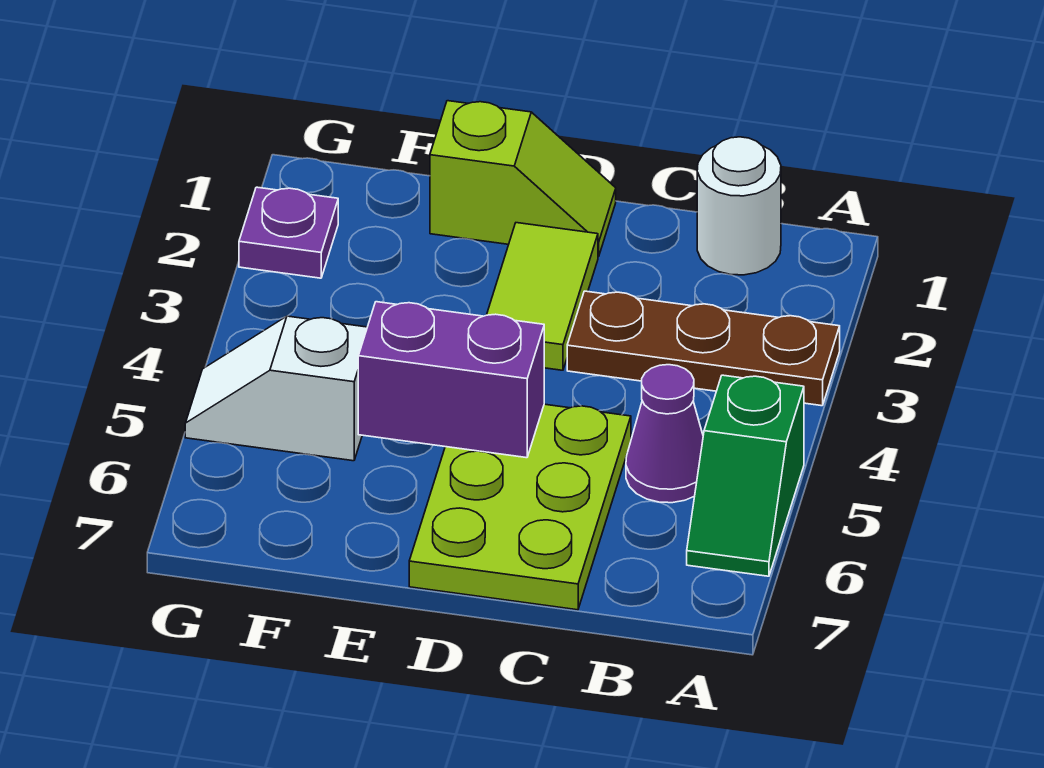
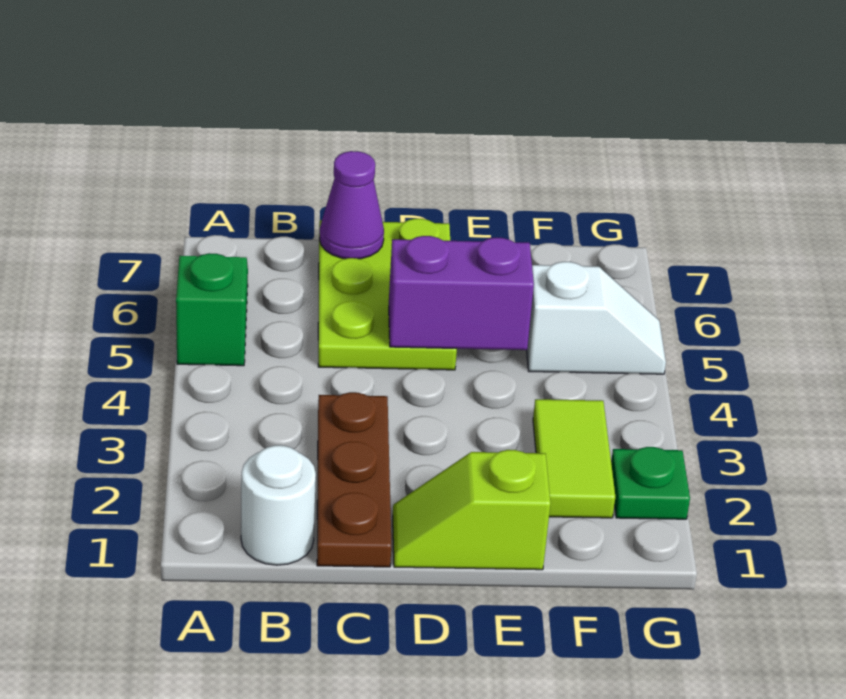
brown 1x3 plate [567,291,840,406] -> brown 1x3 plate turned to [317,392,391,567]
purple 1x1 cone [626,365,703,503] -> purple 1x1 cone moved to [320,151,384,259]
lime 1x2 tile [487,223,598,370] -> lime 1x2 tile moved to [533,399,615,518]
purple 1x1 plate [239,187,338,278] -> green 1x1 plate [611,447,690,519]

